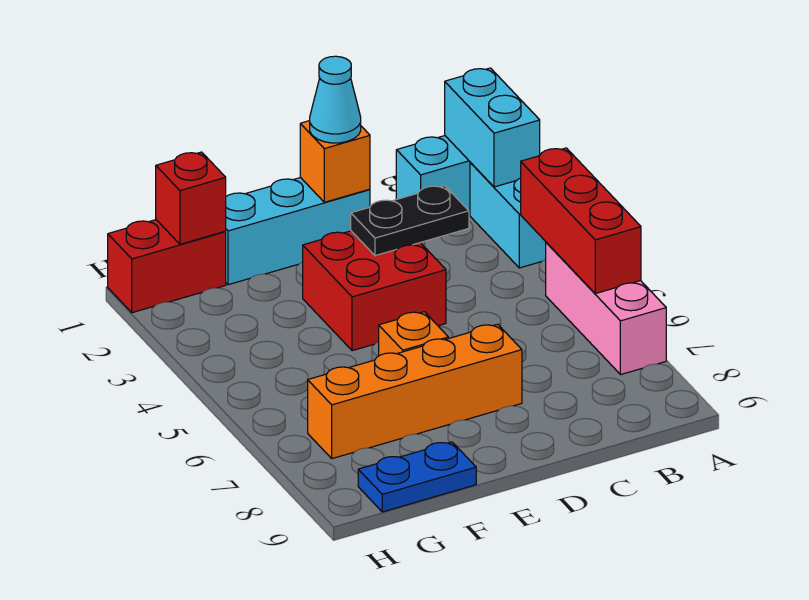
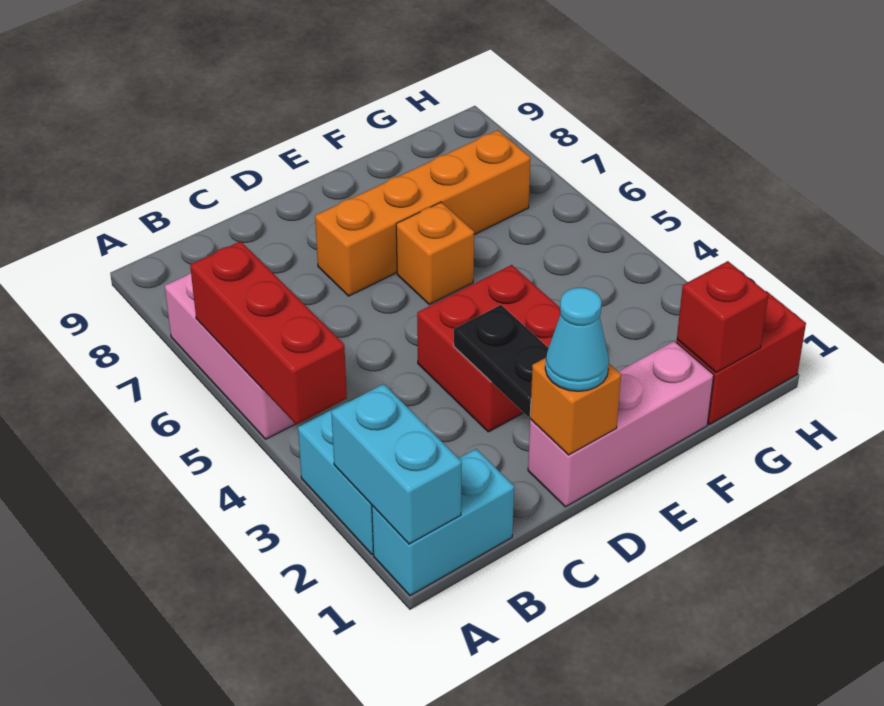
black 1x2 plate [351,186,469,256] -> black 1x2 plate turned to [454,305,548,417]
cyan 1x3 brick [226,178,370,285] -> pink 1x3 brick [528,341,714,507]
blue 1x2 plate [358,442,476,512] -> none

